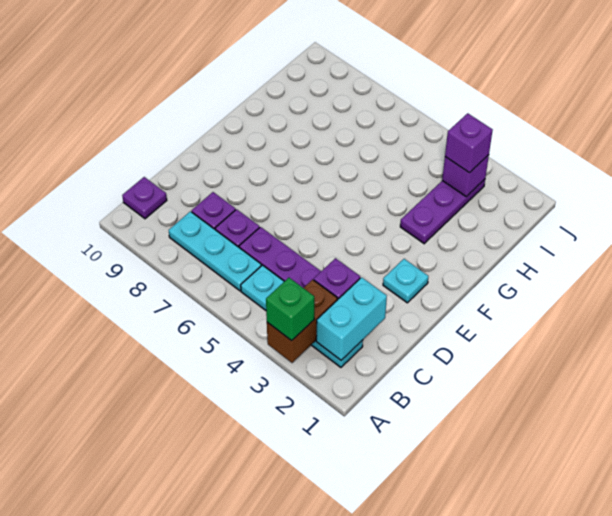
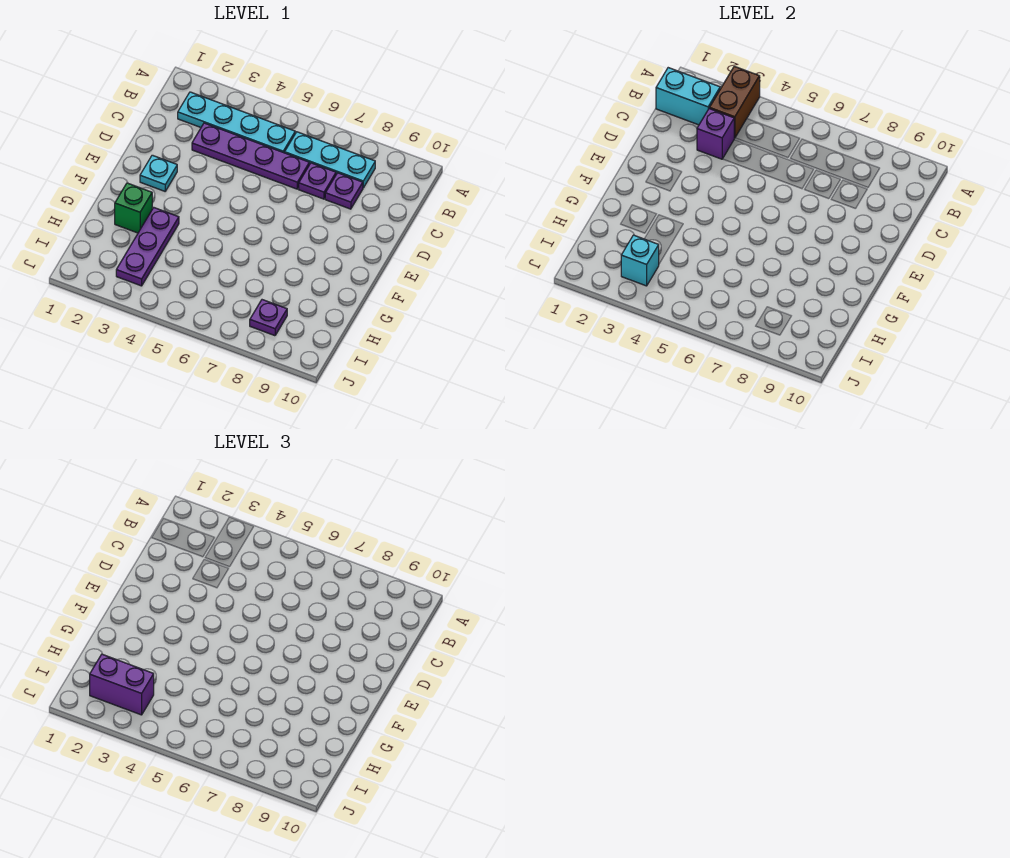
green 1x1 brick [266,278,314,341] -> green 1x1 brick moved to [115,183,152,233]
cyan 1x2 brick [316,277,387,360] -> cyan 1x2 brick turned to [656,68,720,125]
purple 1x1 plate [122,177,167,219] -> purple 1x1 plate moved to [250,300,287,336]
purple 1x1 brick [442,155,489,197] -> cyan 1x1 brick [621,235,659,286]
purple 1x1 brick [445,113,493,173] -> purple 1x2 brick [90,654,154,715]

